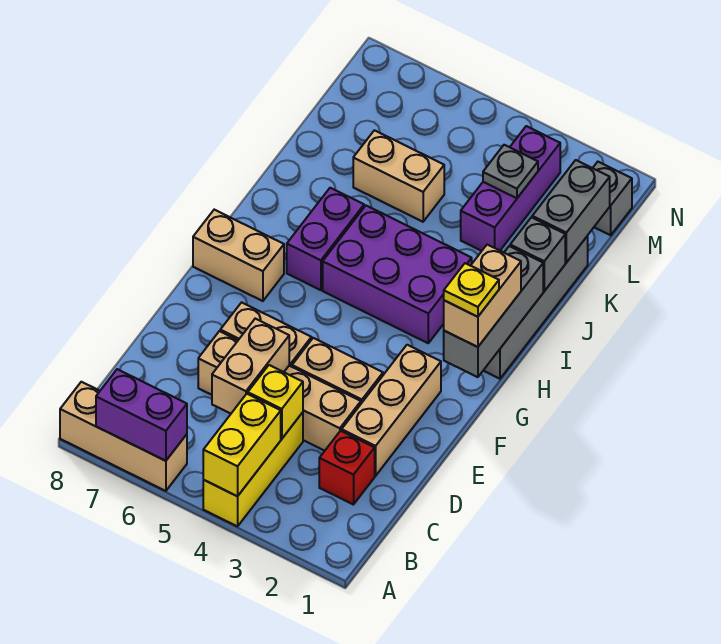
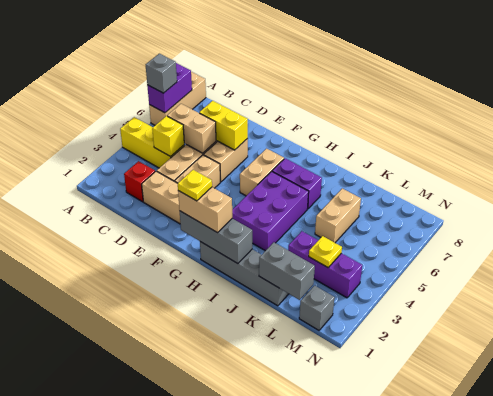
yellow 1x2 brick [203,394,281,496] -> yellow 1x2 brick moved to [199,101,248,150]
tan 1x2 brick [193,210,284,301] -> tan 1x2 brick moved to [240,148,284,196]
grey 1x1 brick [510,217,565,291] -> grey 1x1 brick moved to [146,54,177,93]
grey 1x1 plate [483,145,538,198] -> yellow 1x1 plate [309,236,342,267]

